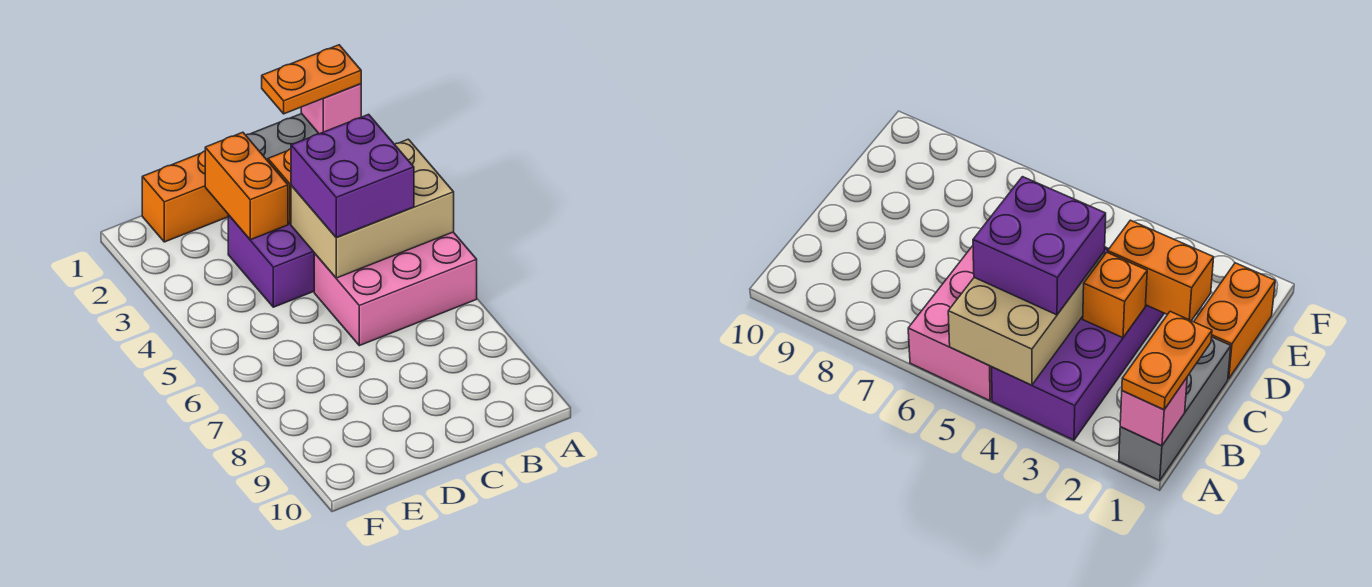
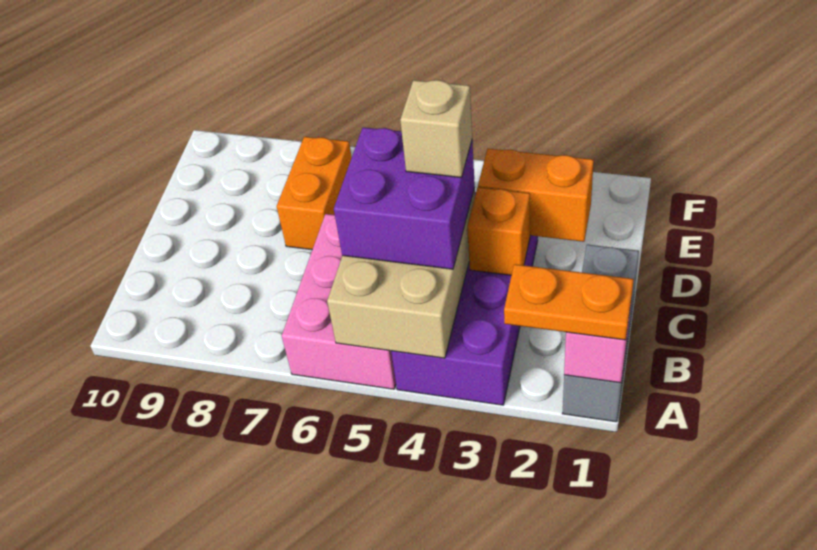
orange 1x2 plate [262,45,361,114] -> orange 1x2 plate turned to [504,264,634,340]
none -> tan 1x1 brick [400,80,472,178]
orange 1x2 brick [142,151,229,242] -> orange 1x2 brick moved to [277,137,352,250]

